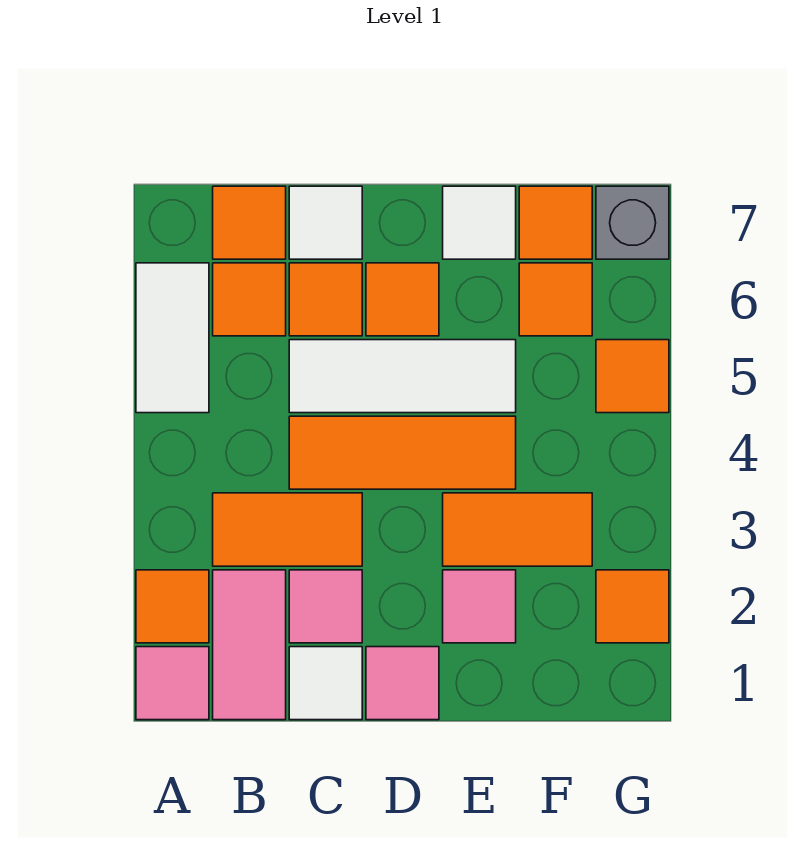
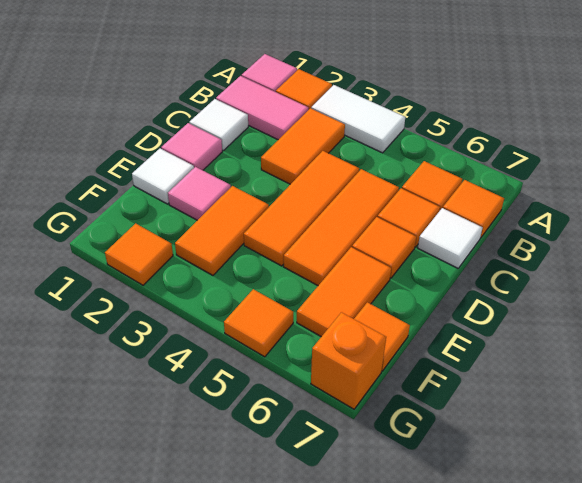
white 1x2 tile [136,263,209,413] -> white 1x2 tile moved to [311,85,405,153]
pink 1x1 tile [289,570,362,643] -> none
white 1x3 tile [289,340,516,413] -> orange 1x3 tile [284,169,399,285]
white 1x1 tile [443,186,516,259] -> white 1x1 tile moved to [132,149,194,204]
orange 1x1 tile [519,263,592,336] -> orange 1x2 tile [297,247,391,337]
grey 1x1 brick [596,186,669,259] -> orange 1x1 brick [311,312,386,409]

